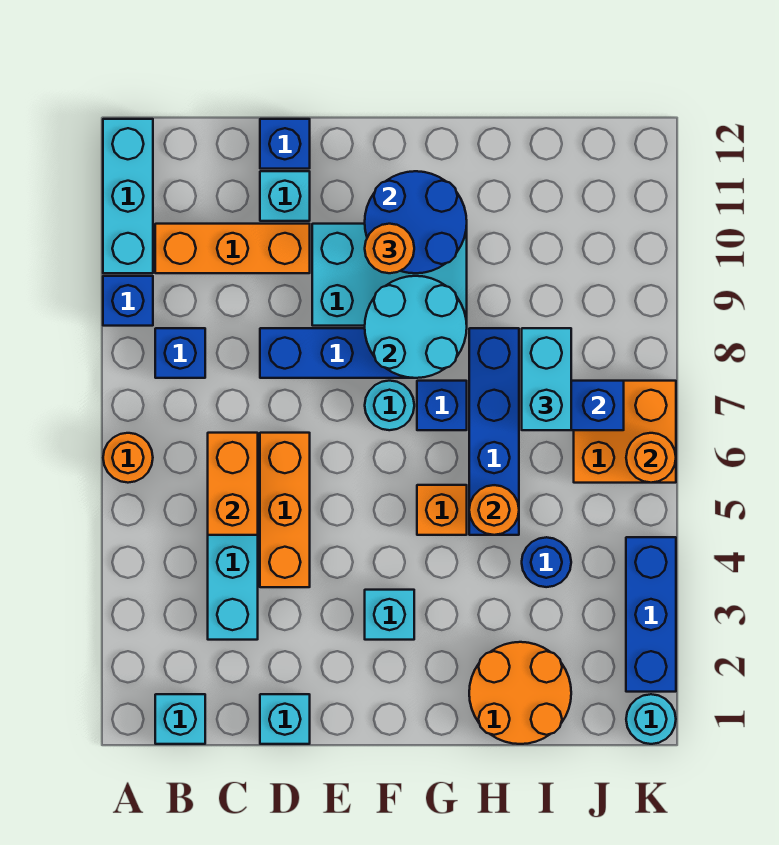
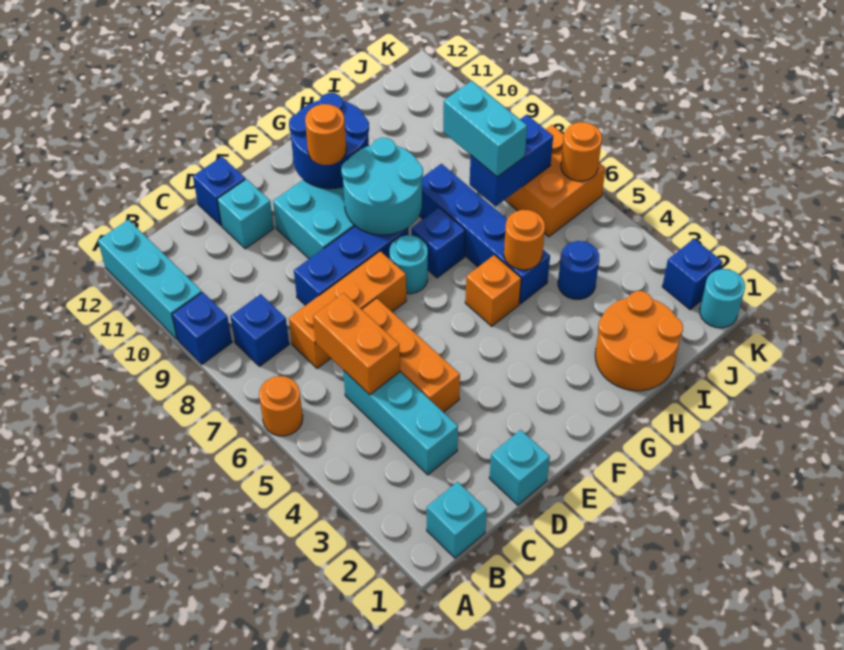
orange 1x3 brick [155,224,310,273] -> orange 1x3 brick moved to [289,251,406,368]
cyan 1x1 brick [365,590,414,640] -> none
blue 1x3 brick [626,537,676,692] -> blue 1x1 brick [662,239,722,310]

